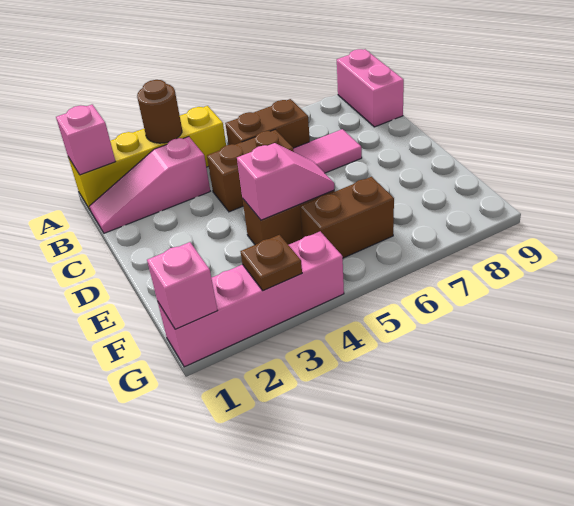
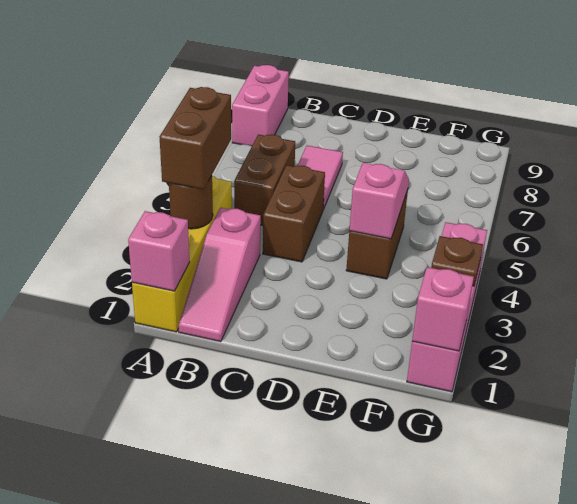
pink 1x2 brick [337,49,404,127] -> pink 1x2 brick turned to [232,65,289,146]
brown 1x2 brick [300,177,394,258] -> brown 1x2 brick moved to [160,87,231,190]

